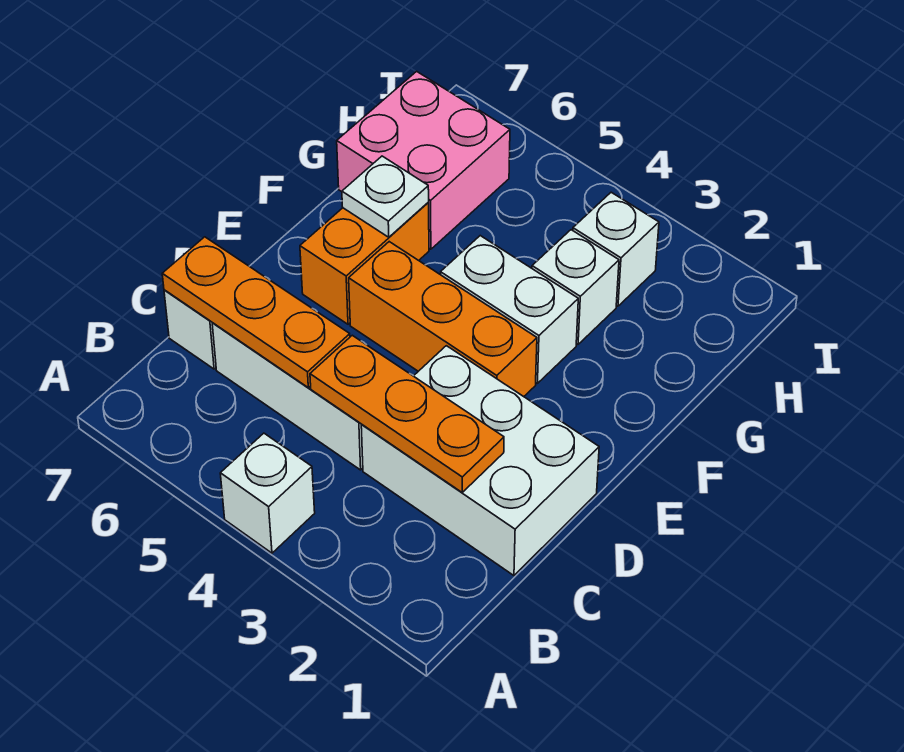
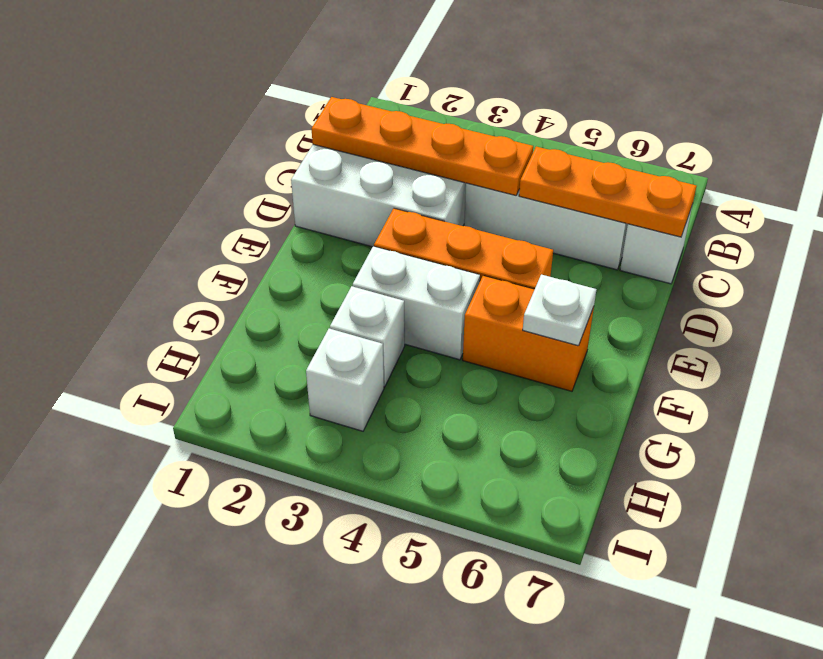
white 1x1 brick [220,433,315,553] -> none
orange 1x3 plate [310,335,504,492] -> orange 1x4 plate [312,97,533,195]
orange 1x2 brick [300,203,429,324] -> orange 1x2 brick turned to [463,276,594,391]
pink 2x2 brick [337,71,510,249] -> none

